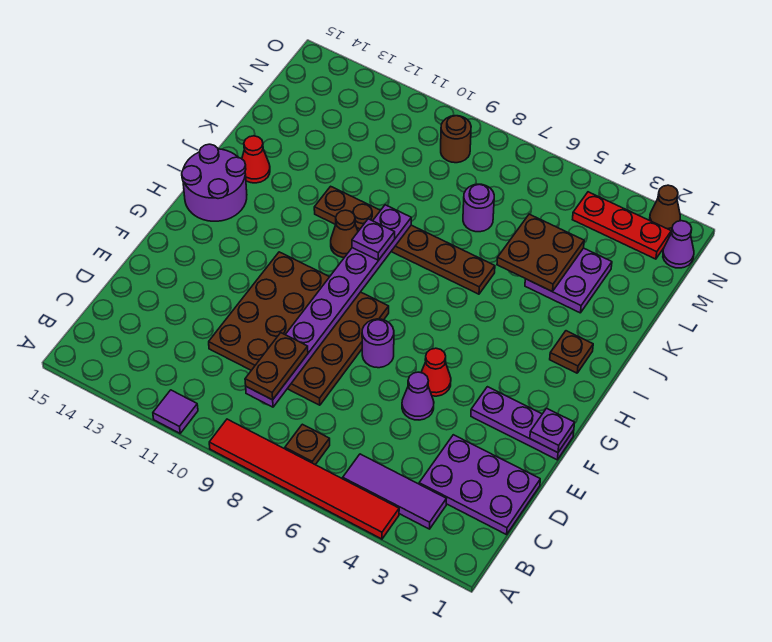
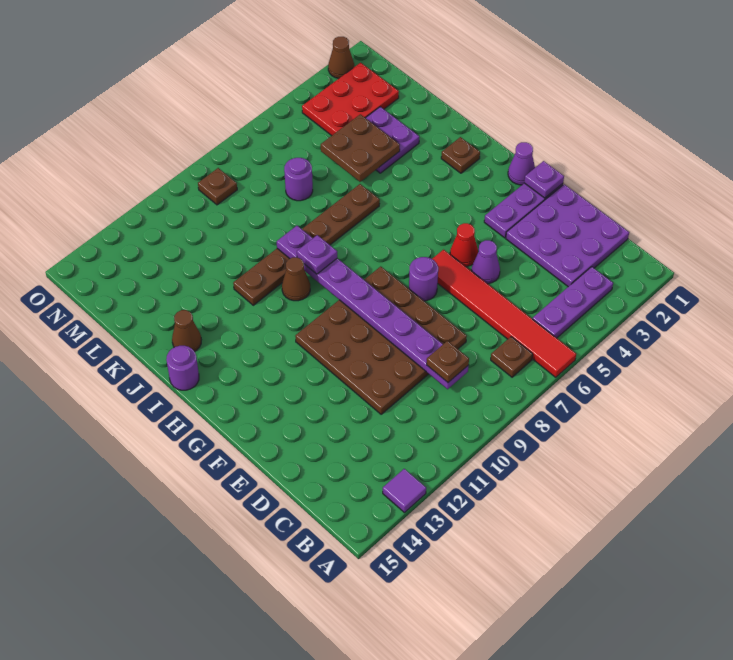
red 1x6 tile [209,419,399,539] -> red 1x6 tile turned to [432,250,576,377]
purple 1x1 tile [153,390,198,433] -> purple 1x1 tile moved to [383,469,426,513]
purple 1x3 tile [343,454,446,529] -> purple 1x3 plate [533,267,613,338]
purple 2x3 plate [419,435,540,535] -> purple 3x3 plate [506,184,629,287]
brown 1x2 plate [245,333,308,400] -> brown 1x1 plate [427,341,469,382]
purple 2x2 round brick [182,144,247,221] -> purple 1x1 round brick [166,346,199,390]
red 1x1 cone [242,136,270,183] -> brown 1x1 cone [172,310,201,352]
purple 1x1 cone [663,221,694,268] -> purple 1x1 cone moved to [508,142,535,185]
red 1x3 plate [572,192,671,259] -> red 2x3 plate [302,63,399,136]
brown 1x1 round brick [441,116,471,163] -> brown 1x1 plate [198,168,237,205]

